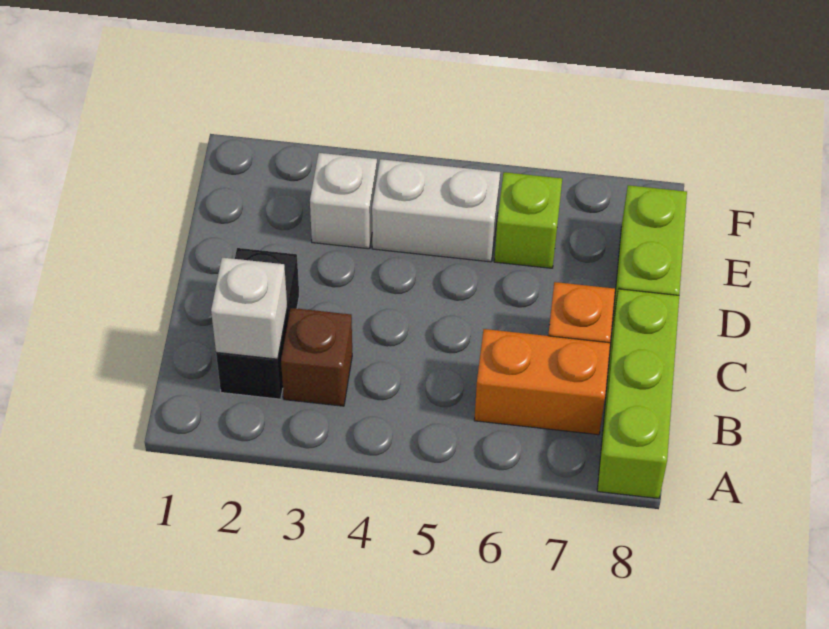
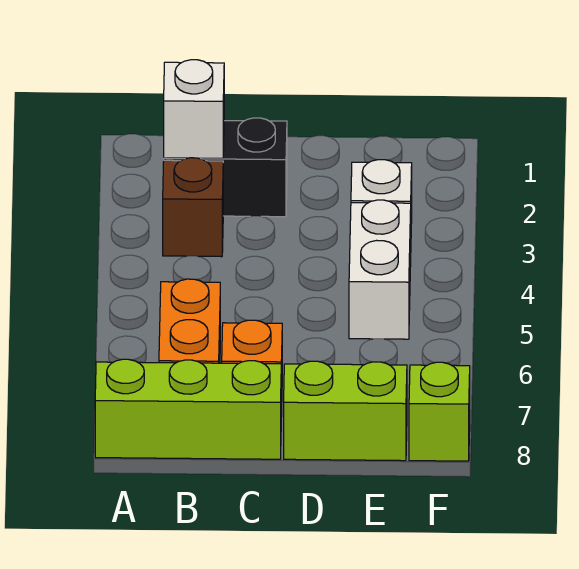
lime 1x1 brick [494,172,562,268] -> lime 1x1 brick moved to [409,362,470,461]

